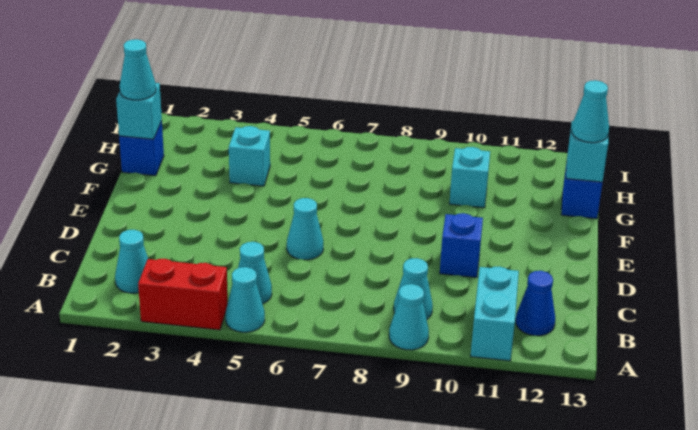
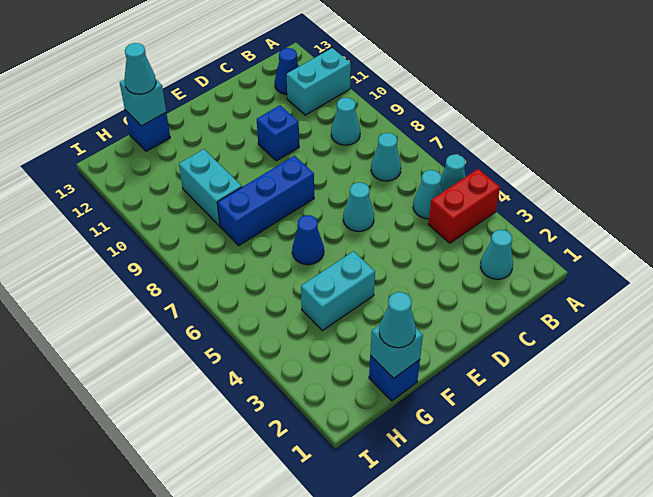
red 1x2 brick [138,259,228,330] -> red 1x2 brick turned to [429,169,500,243]
cyan 1x1 cone [389,284,429,350] -> cyan 1x1 cone moved to [371,133,401,181]
none -> blue 1x3 brick [217,156,314,245]
none -> blue 1x1 cone [292,215,324,265]
cyan 1x1 brick [229,126,270,186] -> cyan 1x2 brick [301,251,375,331]
cyan 1x1 brick [449,147,490,208] -> cyan 1x2 brick [179,149,242,226]

